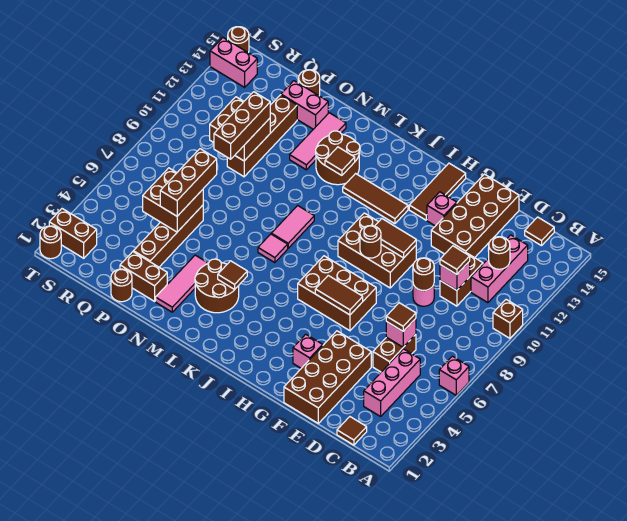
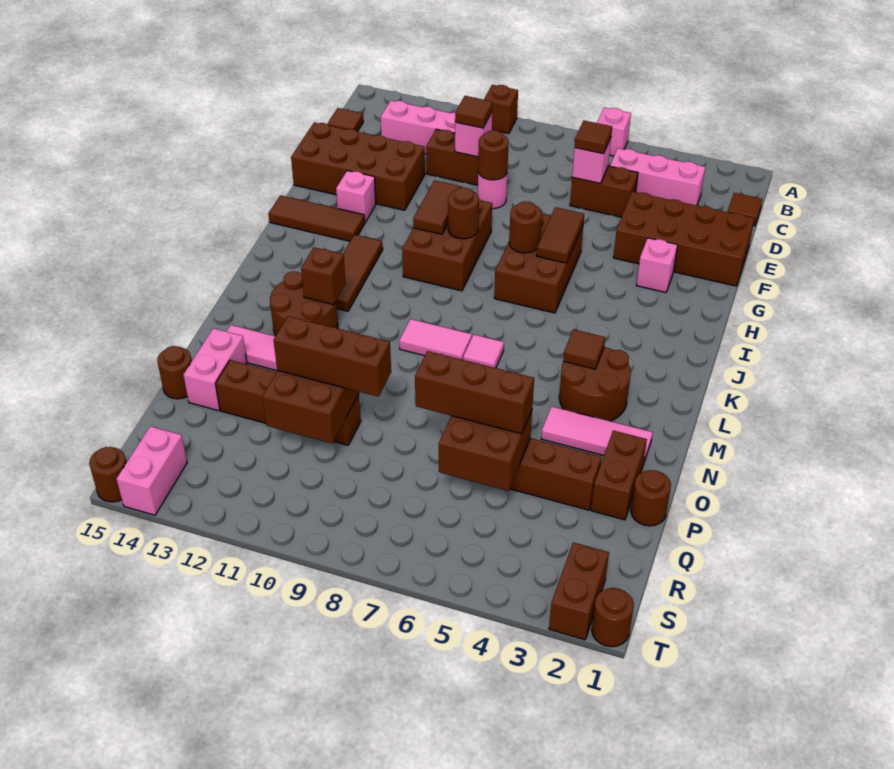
brown 1x1 round brick [489,237,510,269] -> brown 1x1 round brick moved to [509,201,542,253]
brown 1x1 tile [325,147,355,175] -> brown 1x1 brick [301,247,346,305]

